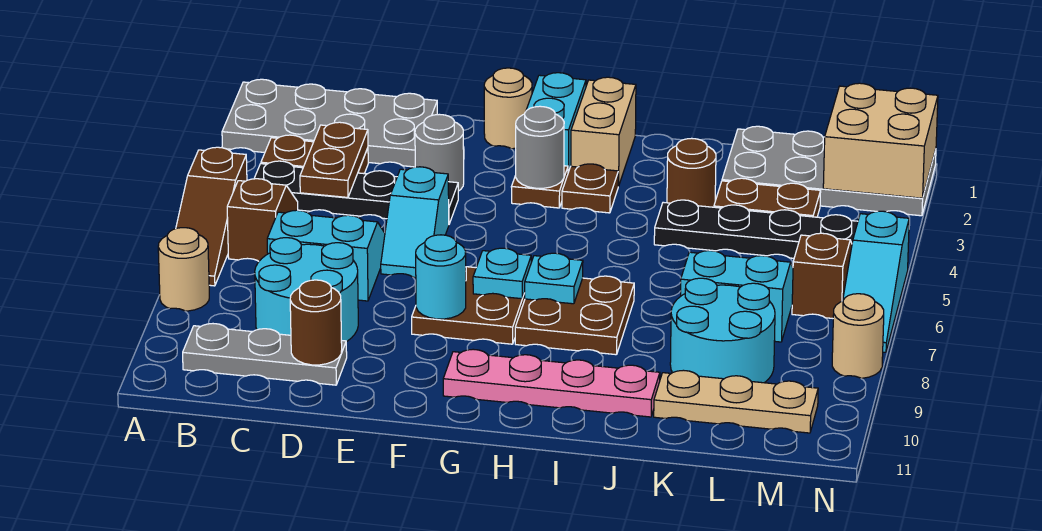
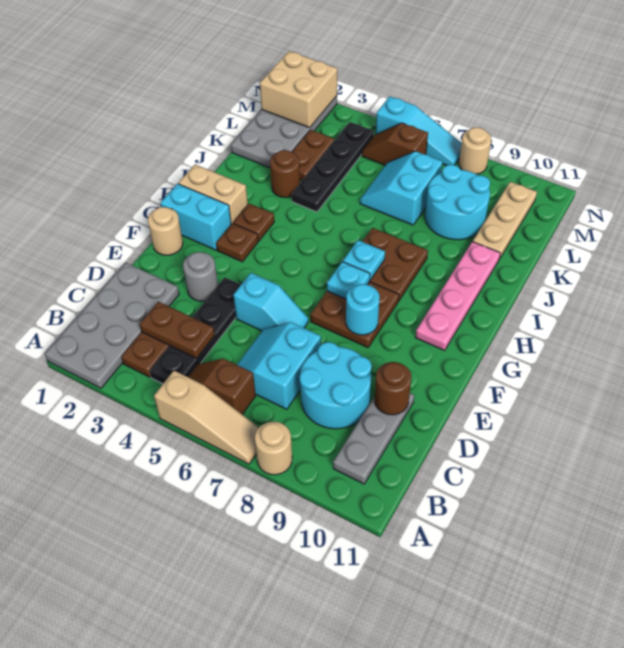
brown 1x3 slope [176,147,247,286] -> tan 1x3 slope [154,371,259,464]
grey 1x1 round brick [516,106,564,188] -> none

